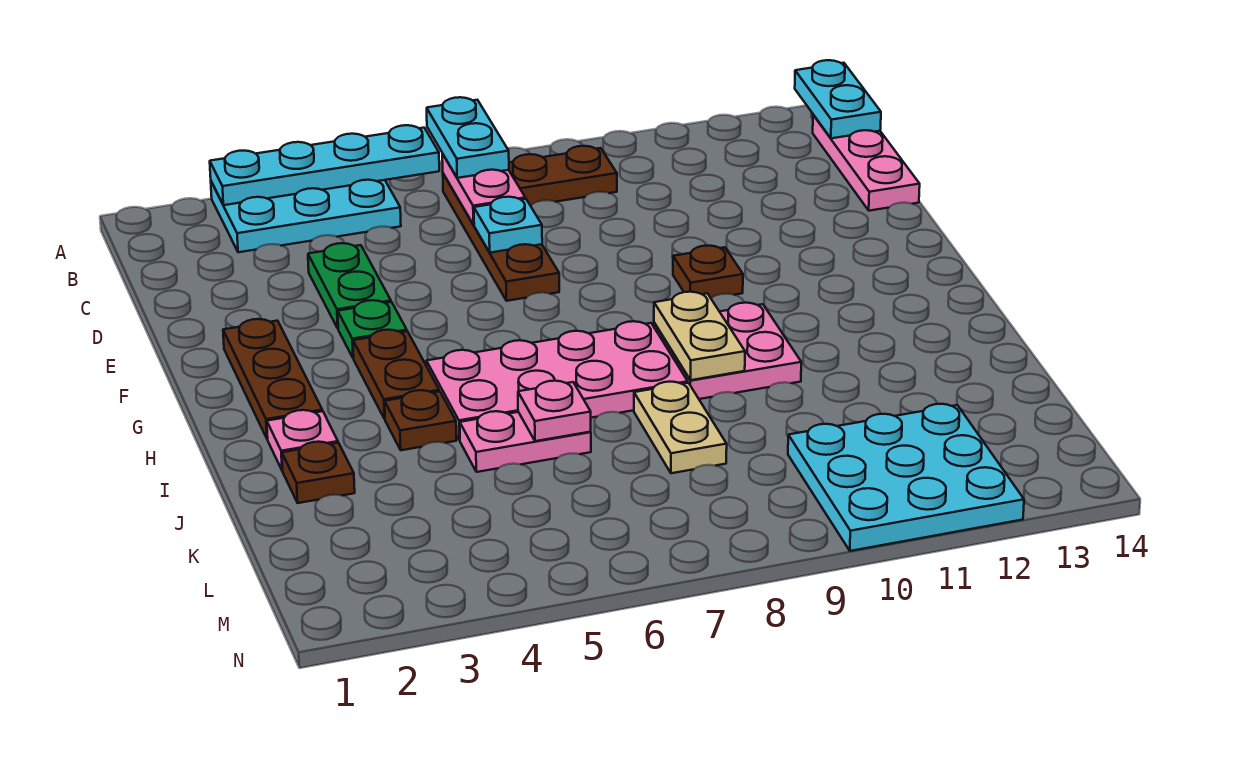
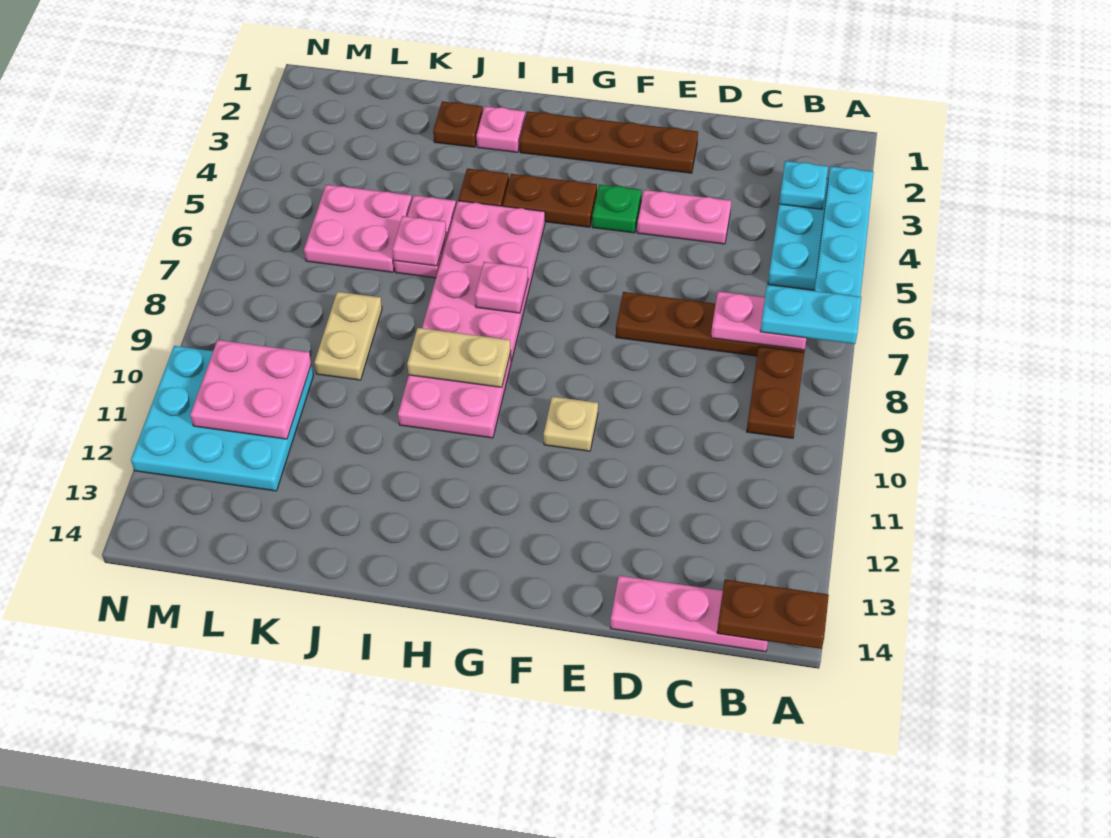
cyan 1x2 plate [795,60,881,138] -> brown 1x2 plate [717,580,829,649]
green 1x2 plate [308,243,391,328] -> pink 1x2 plate [637,190,731,244]
cyan 1x1 plate [474,197,542,253] -> cyan 1x1 plate moved to [779,161,828,209]
brown 1x3 plate [223,319,322,439] -> brown 1x4 plate [520,111,698,173]
brown 1x1 plate [673,246,743,298] -> tan 1x1 plate [544,397,598,451]
none -> pink 1x1 plate [475,262,528,313]
tan 1x2 plate [634,382,727,473] -> tan 1x2 plate turned to [314,292,382,380]
none -> pink 2x2 plate [304,185,412,272]
none -> pink 2x2 plate [190,340,311,439]

